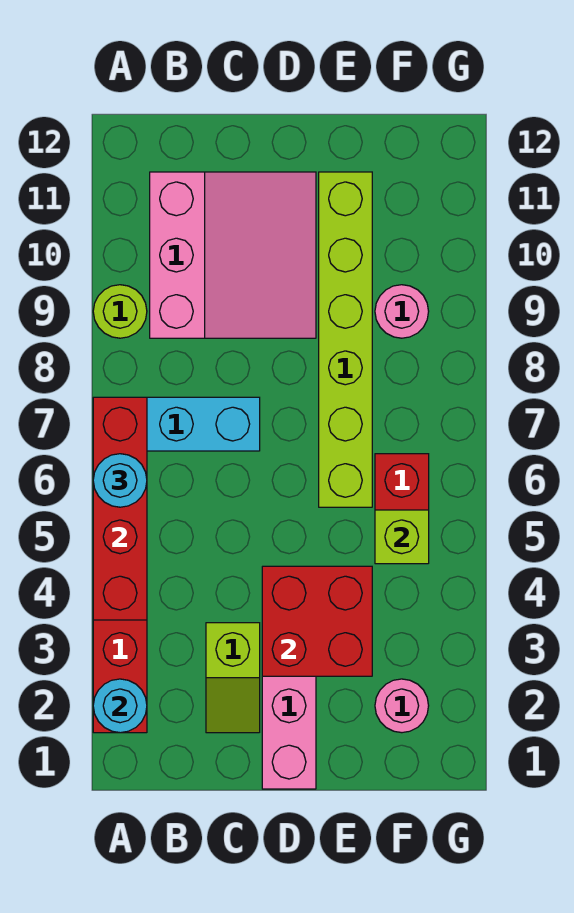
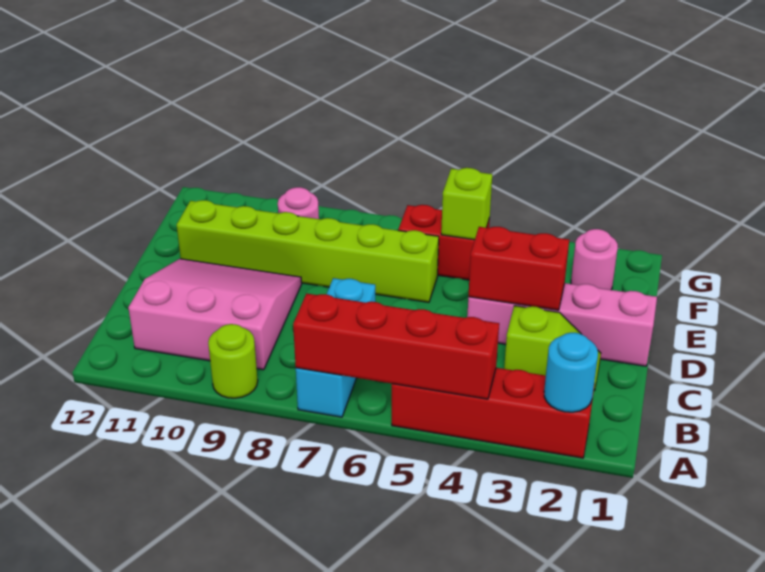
cyan 1x1 round brick [93,454,147,507] -> none
red 2x2 brick [262,566,372,676] -> red 1x2 brick [468,227,569,310]

